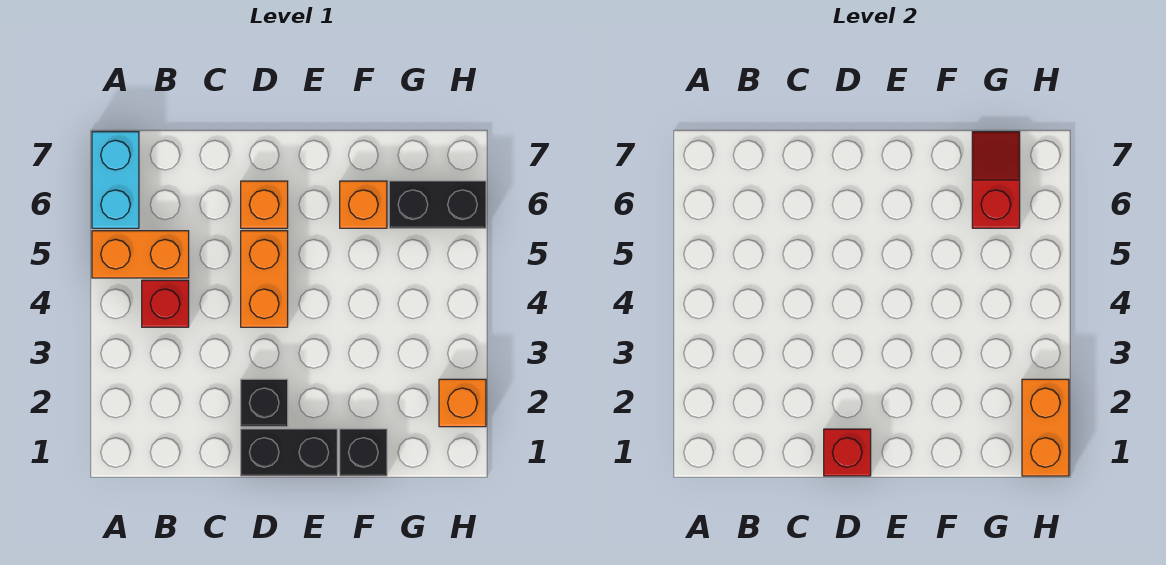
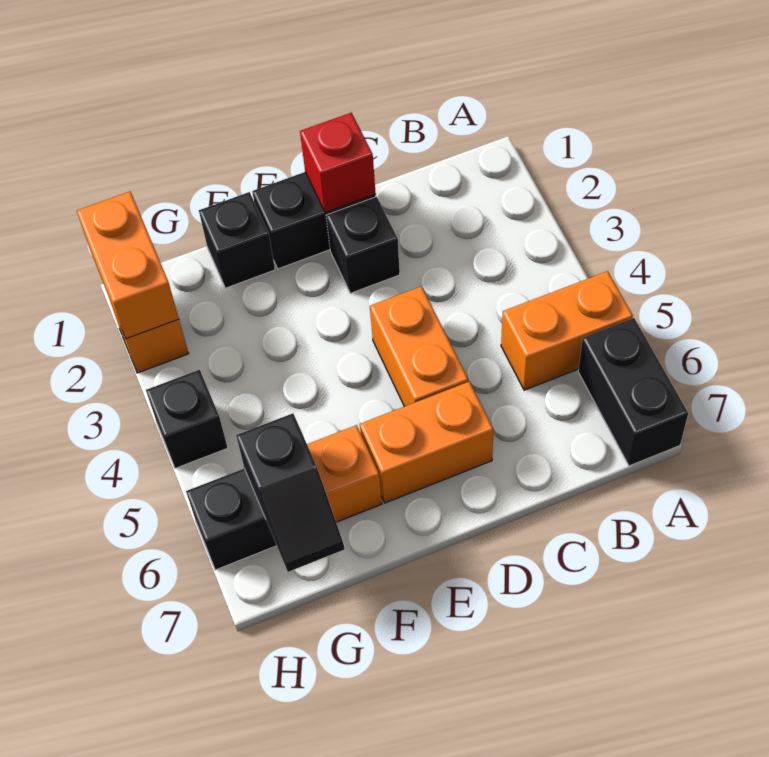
cyan 1x2 brick [92,132,139,228] -> black 1x2 brick [578,318,688,466]
red 1x1 brick [142,280,189,327] -> none
orange 1x1 brick [241,181,288,228] -> orange 1x2 brick [360,382,493,503]
red 1x2 slope [972,132,1020,228] -> black 1x2 slope [236,413,344,572]
none -> black 1x1 brick [146,370,228,468]

